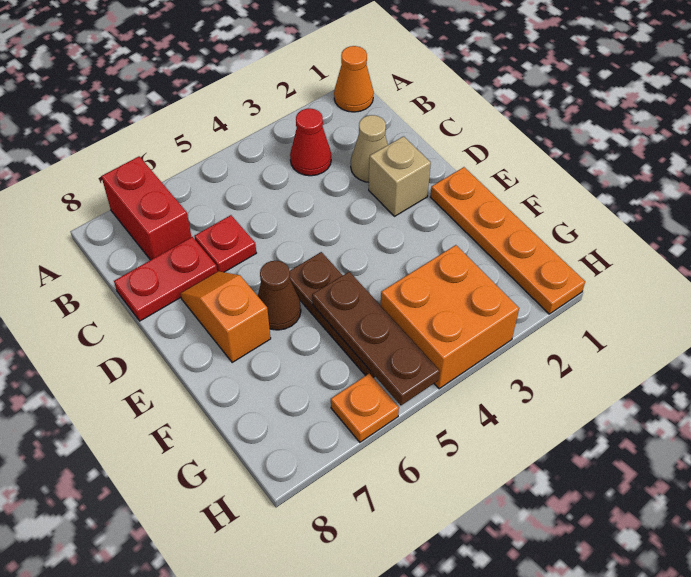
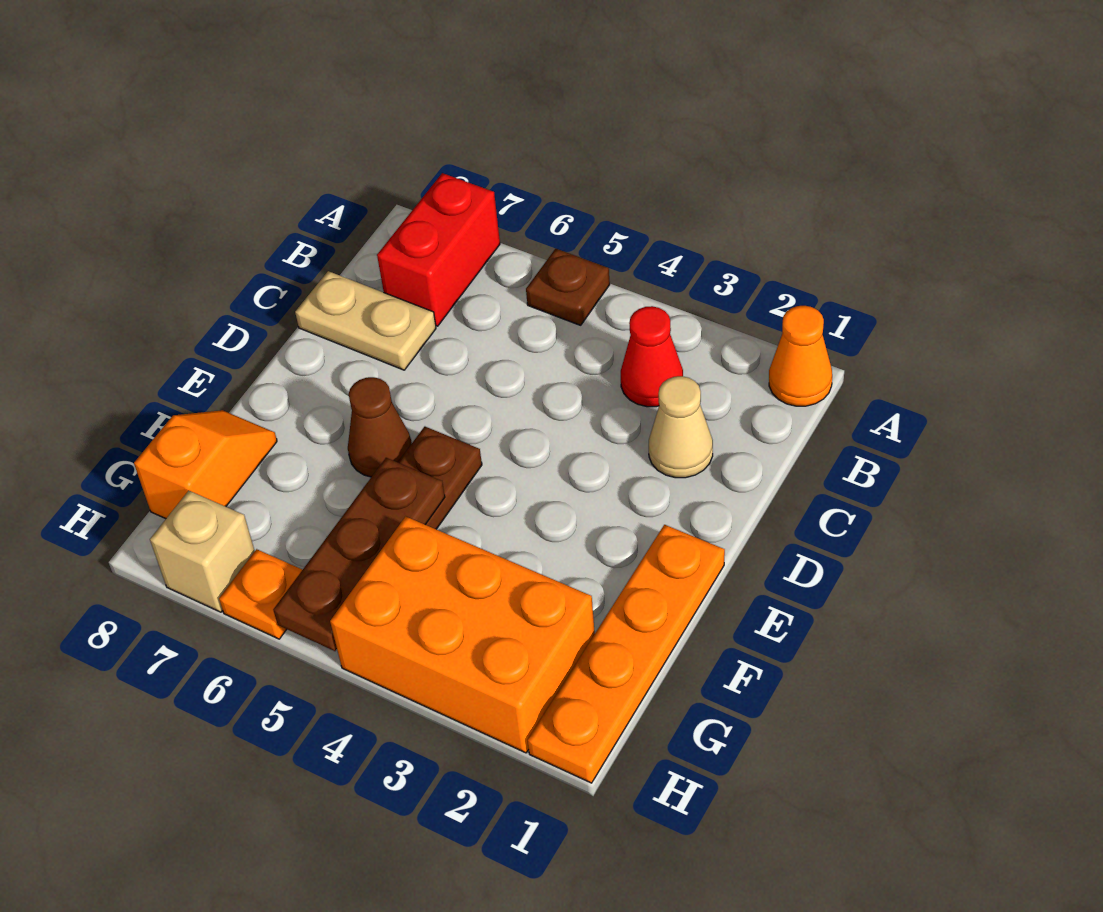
none -> brown 1x1 plate [526,249,610,325]
red 1x1 plate [194,215,256,272] -> none
red 1x2 plate [114,237,217,321] -> tan 1x2 plate [295,271,436,370]
tan 1x1 brick [369,136,431,216] -> tan 1x1 brick moved to [150,491,255,612]
orange 1x2 slope [180,271,271,363] -> orange 1x2 slope moved to [134,410,277,519]
orange 2x2 brick [381,245,519,389] -> orange 2x3 brick [330,516,595,753]

